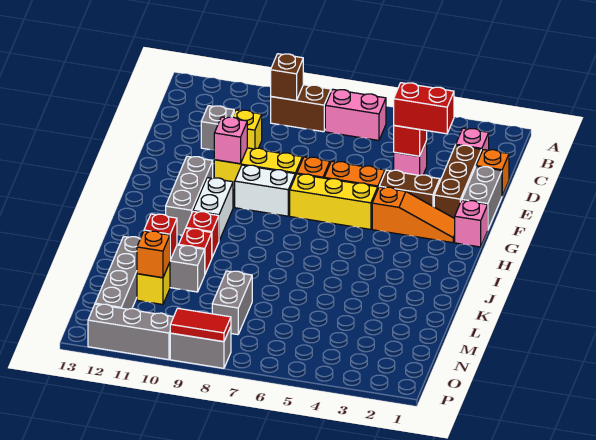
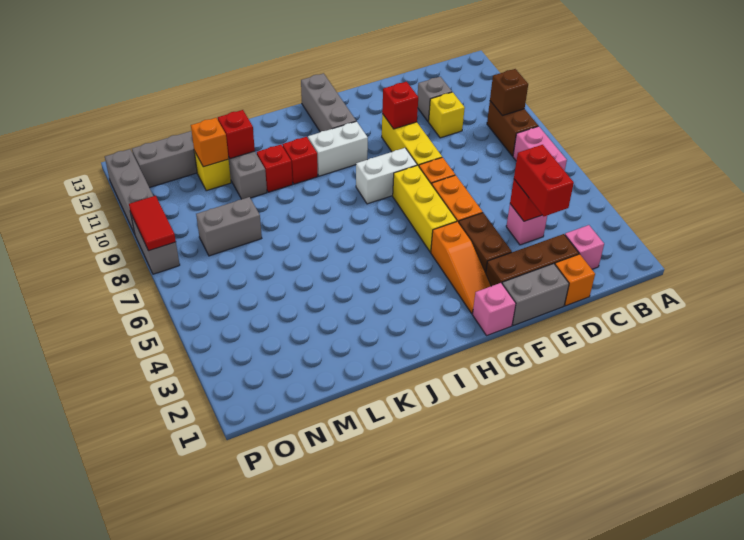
pink 1x1 brick [214,117,247,164] -> red 1x1 brick [382,82,418,129]
white 1x2 brick [235,165,295,216] -> white 1x2 brick turned to [356,148,417,204]
grey 1x3 brick [166,156,213,235] -> grey 1x3 brick turned to [301,73,356,132]

